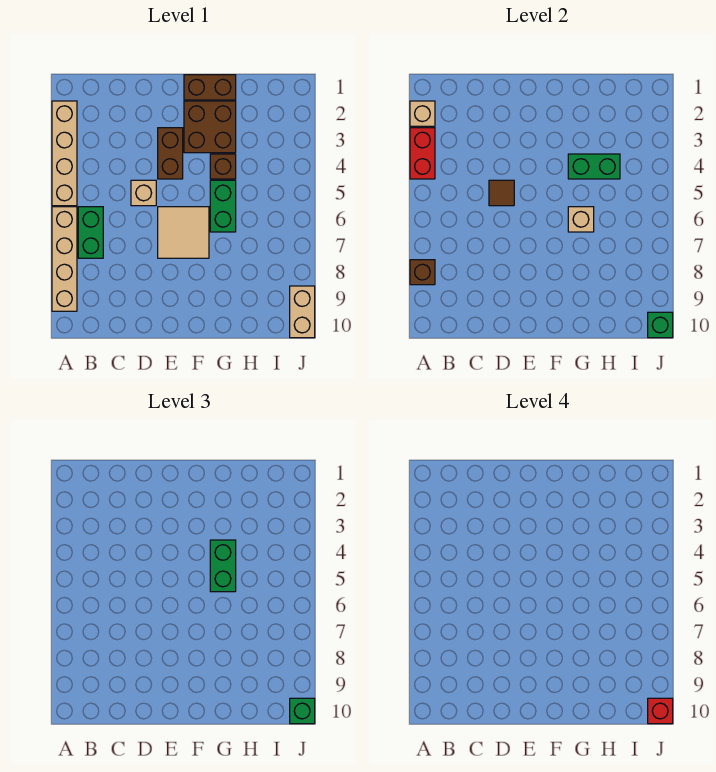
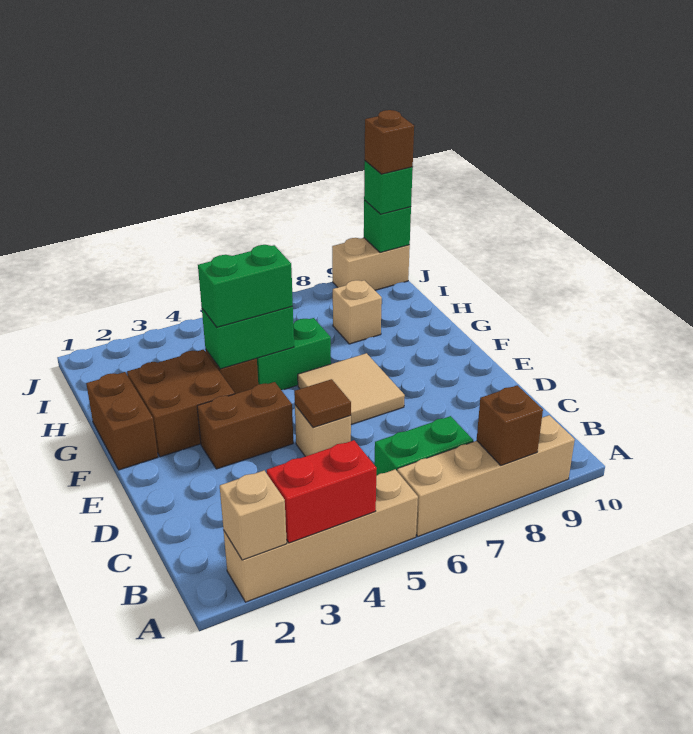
green 1x2 brick [568,154,620,179] -> green 1x2 brick turned to [202,306,294,369]
tan 1x1 brick [568,207,594,232] -> tan 1x1 brick moved to [333,280,382,344]
red 1x1 brick [648,698,673,724] -> brown 1x1 brick [365,110,414,174]

